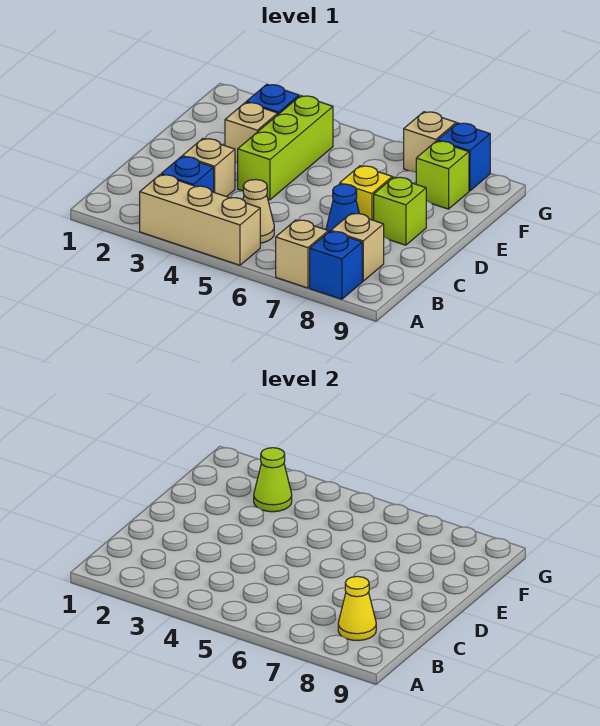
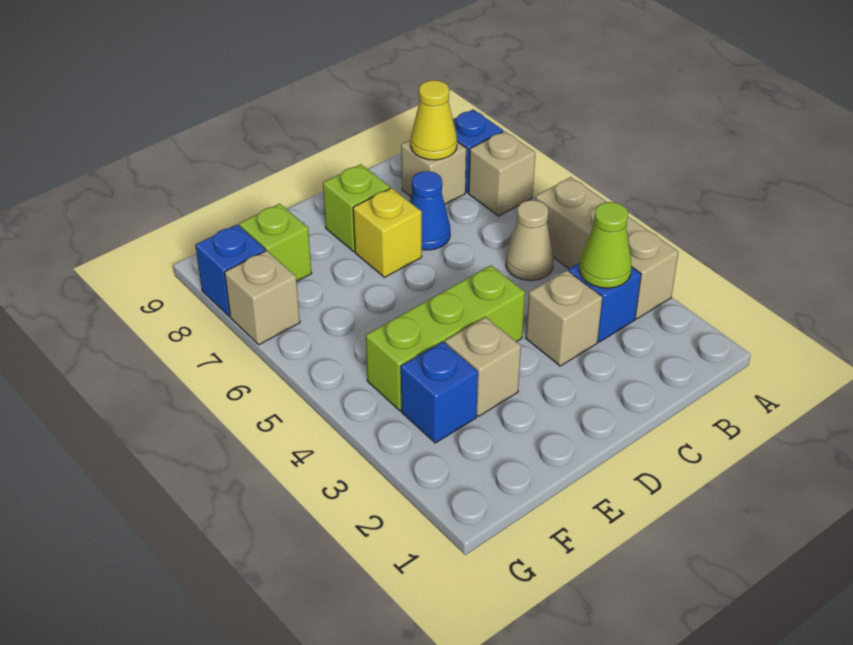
lime 1x1 cone [254,448,292,512] -> lime 1x1 cone moved to [580,202,631,288]

